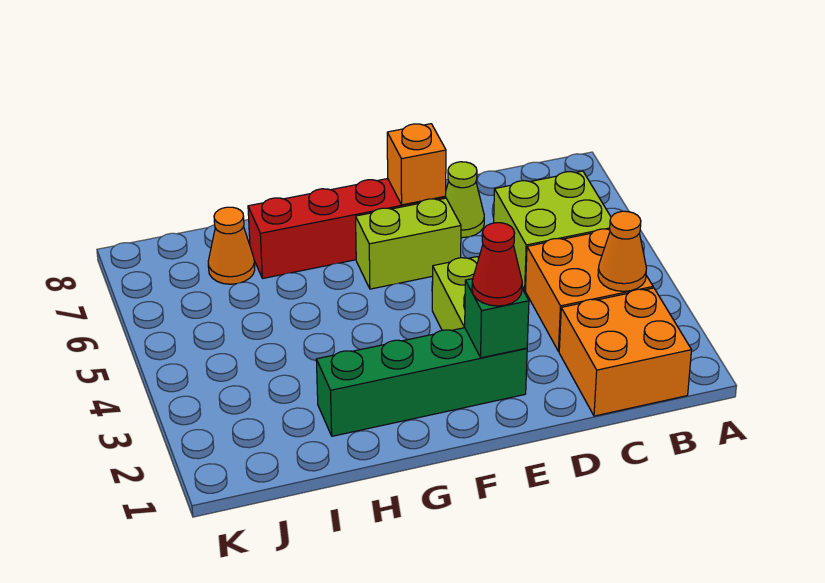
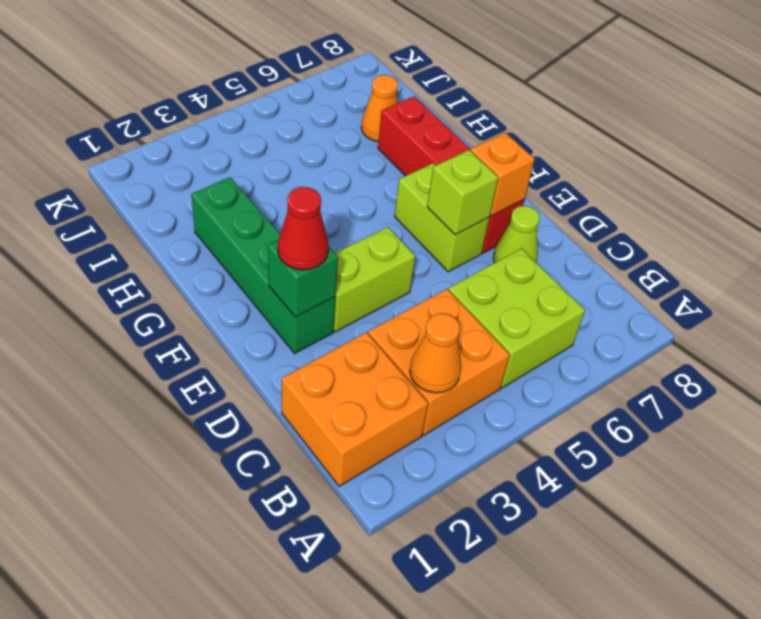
none -> lime 1x1 brick [427,150,498,235]

